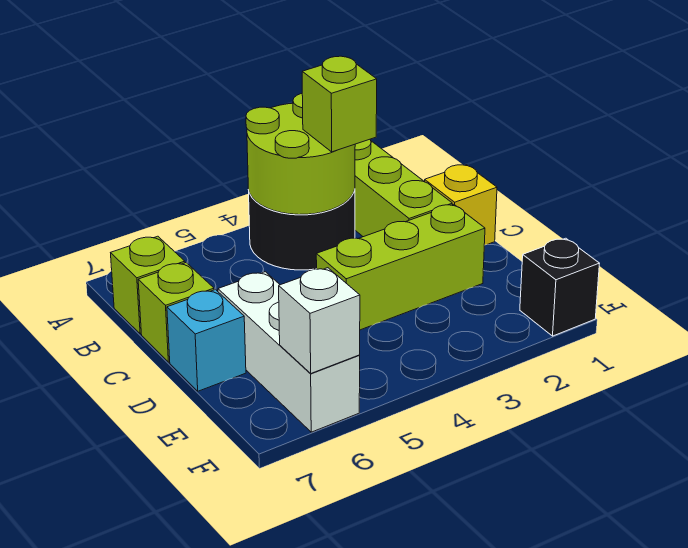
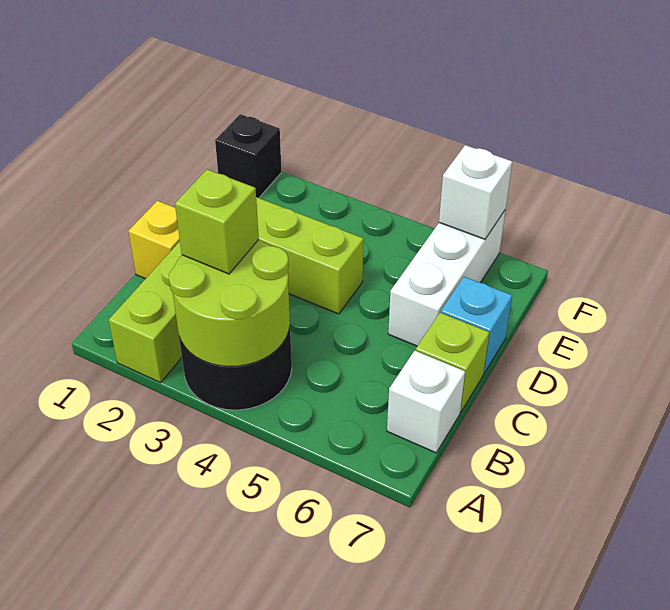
lime 1x1 brick [111,236,185,334] -> white 1x1 brick [387,351,465,453]

